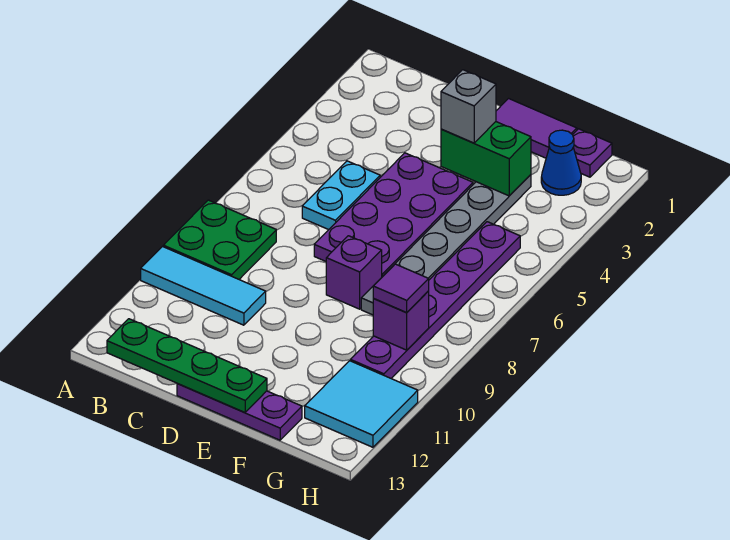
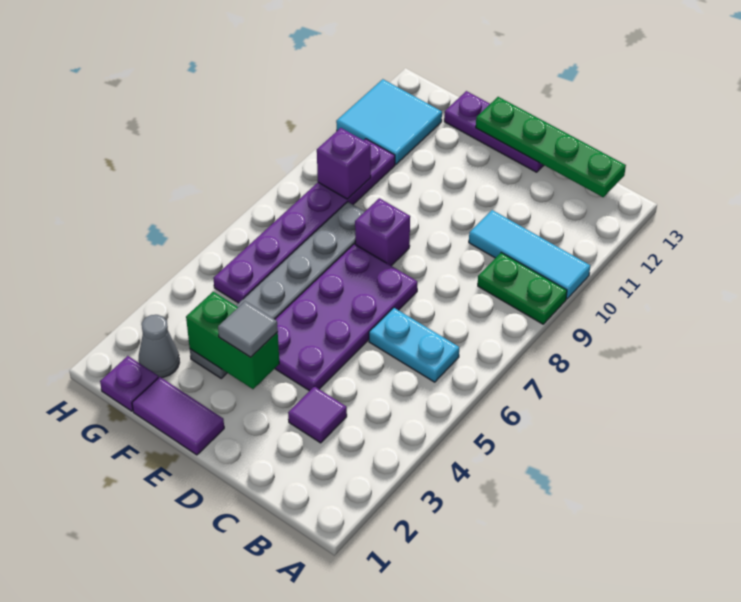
green 2x2 plate [163,200,276,279] -> green 1x2 plate [478,253,567,324]
cyan 1x2 plate [302,161,380,230] -> cyan 1x2 plate turned to [369,308,459,382]
grey 1x1 brick [441,70,496,143] -> grey 1x1 tile [218,301,278,357]
blue 1x1 cone [541,130,581,195] -> grey 1x1 cone [139,315,179,378]
purple 1x1 tile [373,264,429,313] -> purple 1x1 tile moved to [288,386,347,443]

